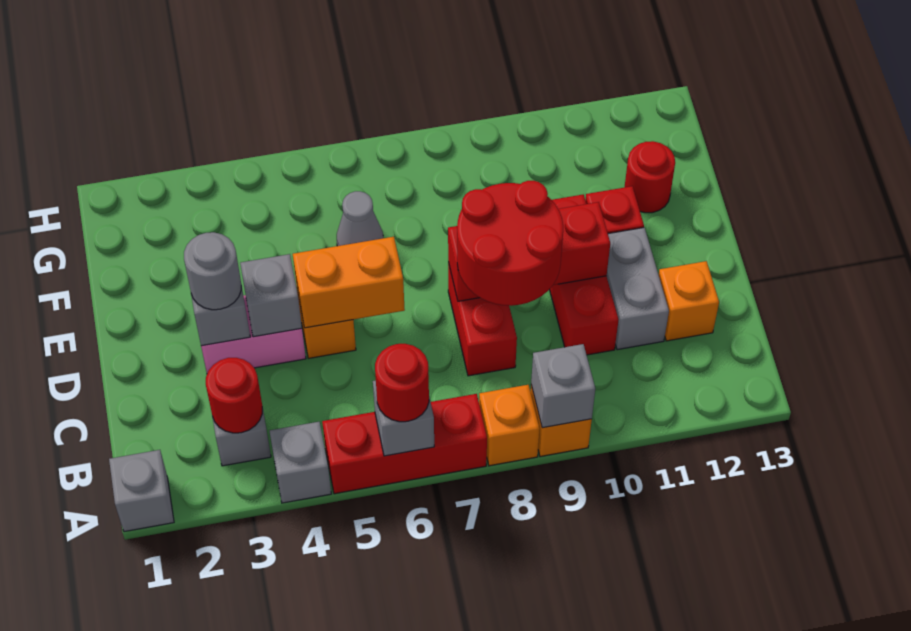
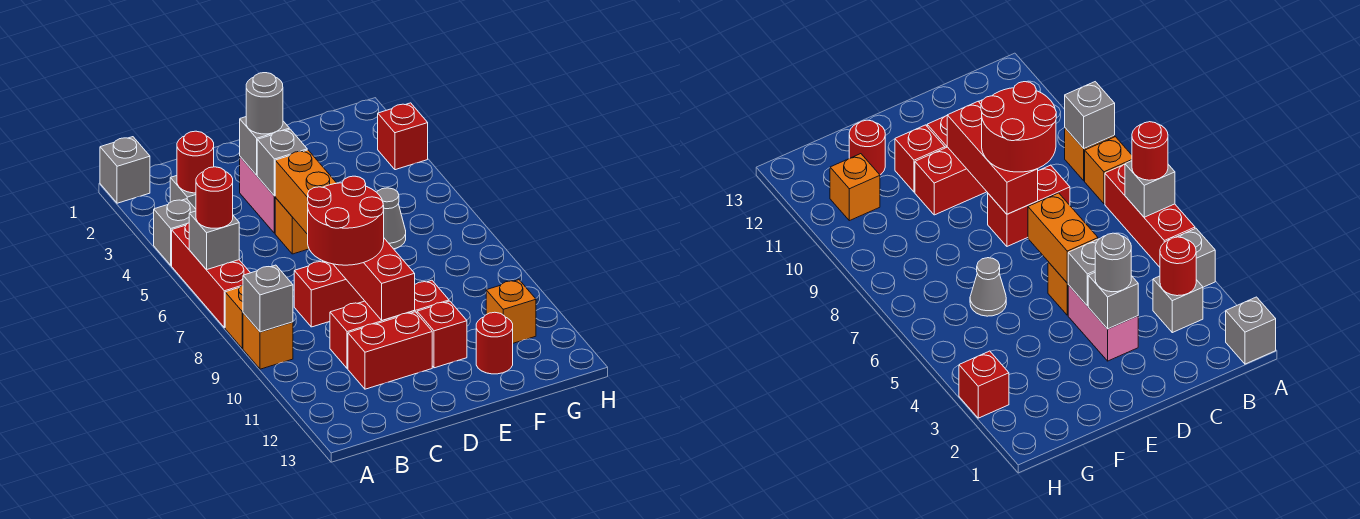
grey 1x2 brick [607,228,669,350] -> red 1x2 brick [348,312,432,389]
orange 1x1 brick [659,261,719,341] -> orange 1x1 brick moved to [486,280,536,343]
none -> red 1x1 brick [378,103,428,170]

